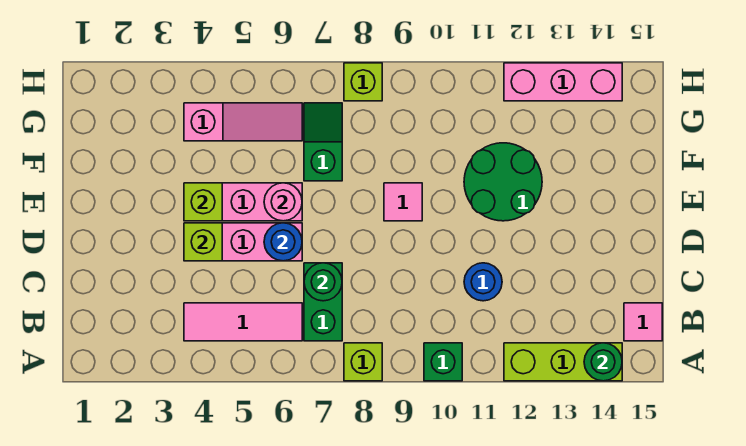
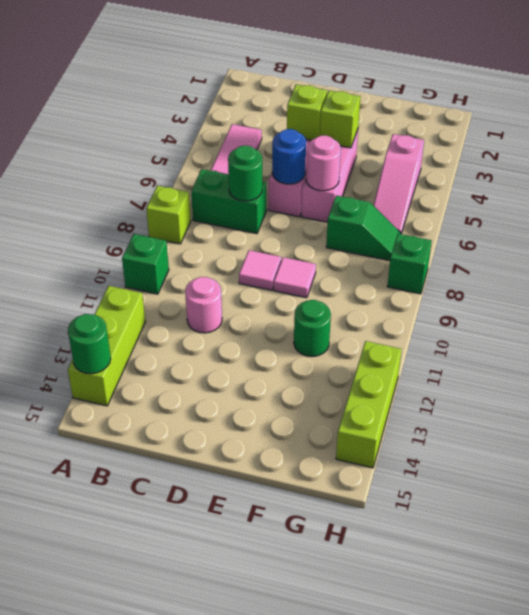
pink 1x1 tile [624,303,662,341] -> pink 1x1 tile moved to [239,250,281,290]
blue 1x1 round brick [464,263,502,301] -> pink 1x1 round brick [185,277,222,333]
green 2x2 round brick [464,143,542,221] -> green 1x1 round brick [294,300,331,357]
lime 1x1 brick [344,63,382,101] -> green 1x1 brick [387,234,432,294]
pink 1x3 brick [504,63,622,101] -> lime 1x3 brick [336,341,402,468]

